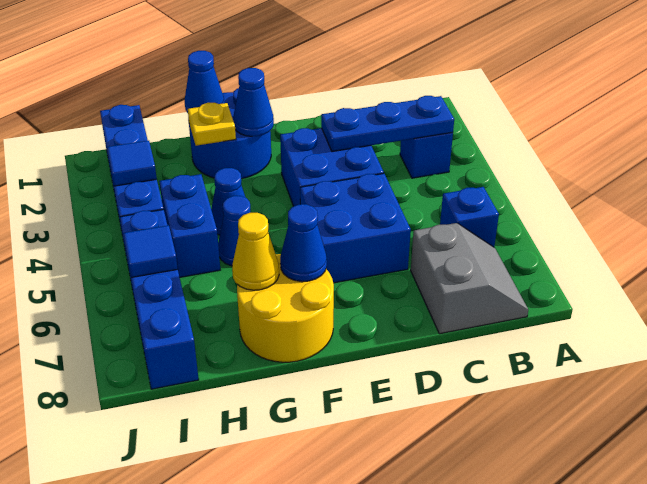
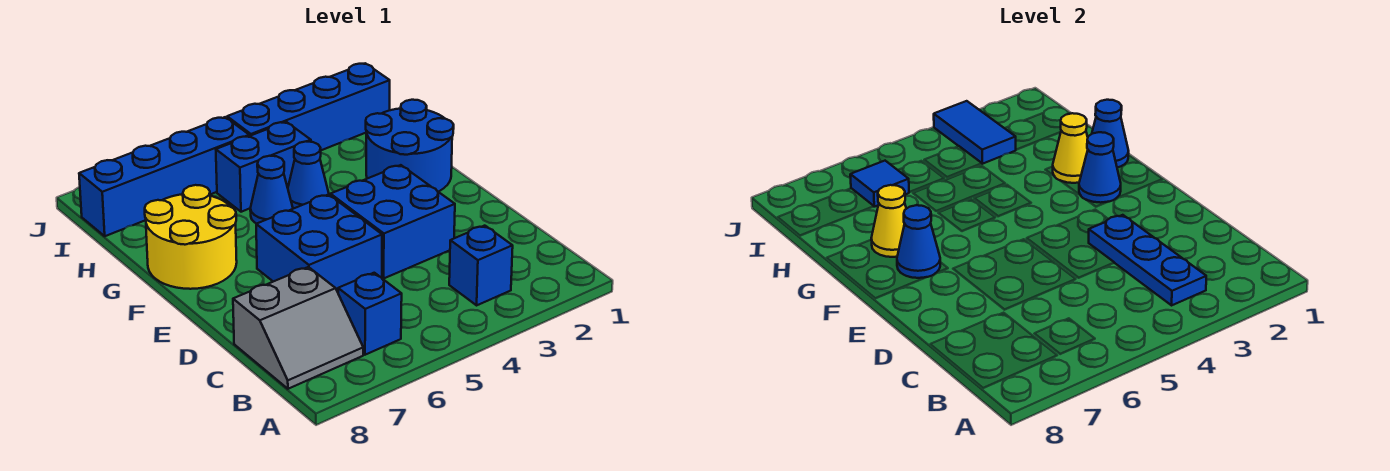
yellow 1x1 plate [188,103,236,146] -> yellow 1x1 cone [1053,113,1088,183]
blue 1x1 tile [107,141,157,186] -> blue 1x2 tile [934,101,1016,164]

